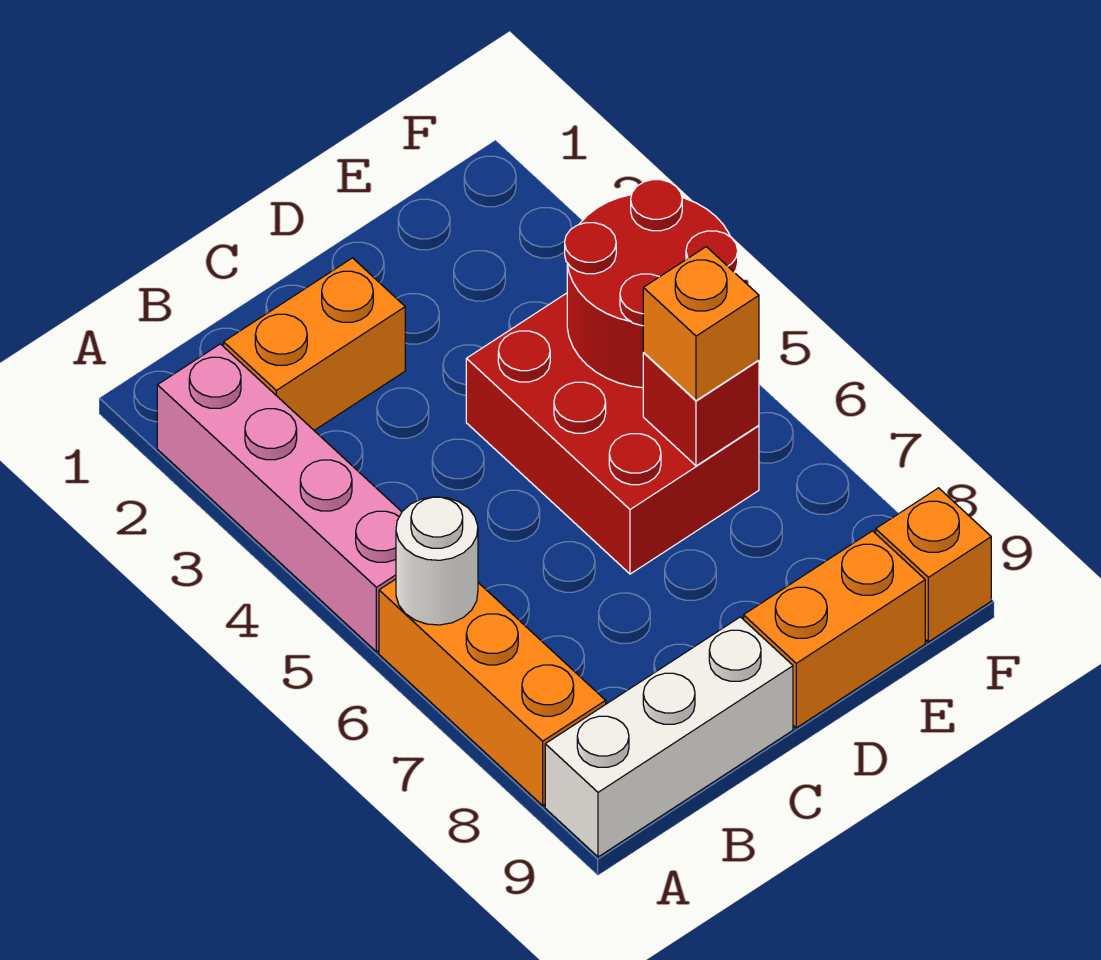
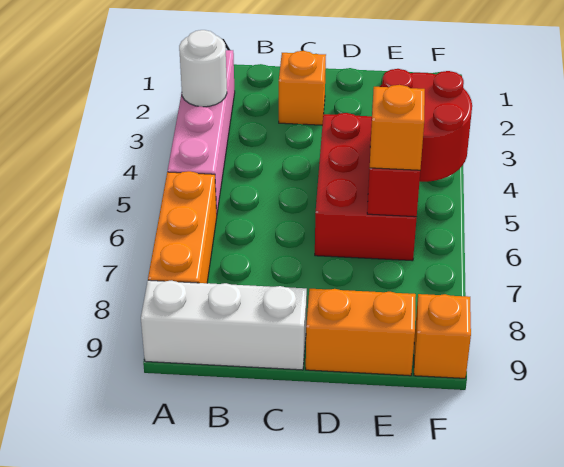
white 1x1 round brick [396,497,478,625] -> white 1x1 round brick moved to [179,30,227,107]
orange 1x2 brick [224,258,405,430] -> orange 1x1 brick [279,51,326,125]

